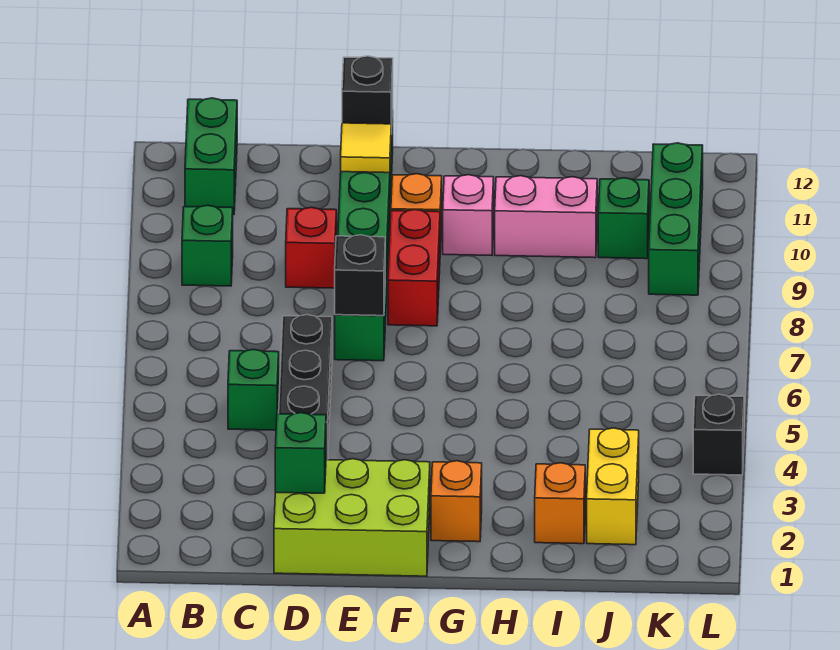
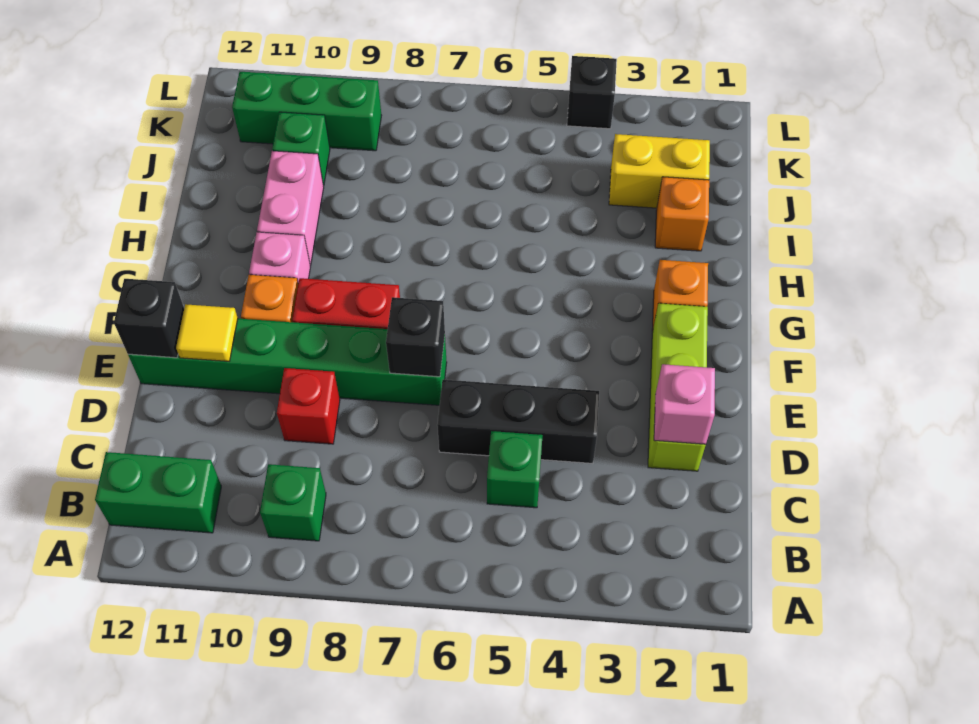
lime 2x3 brick [274,459,430,576] -> lime 1x3 brick [648,303,708,471]
green 1x1 brick [275,413,326,493] -> pink 1x1 brick [654,364,715,445]

